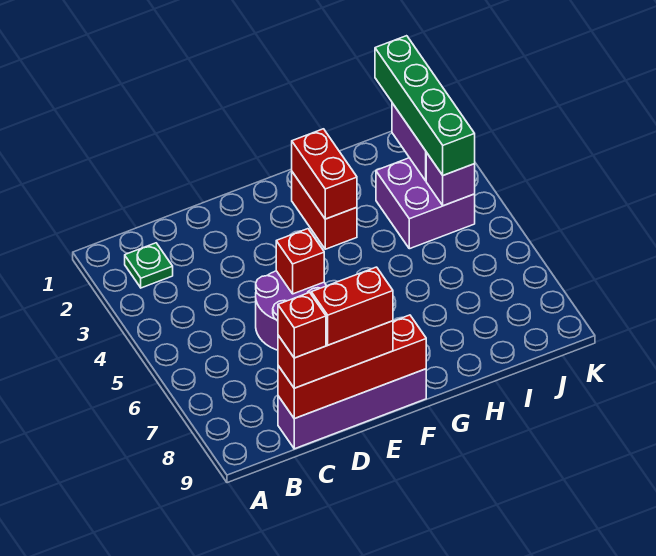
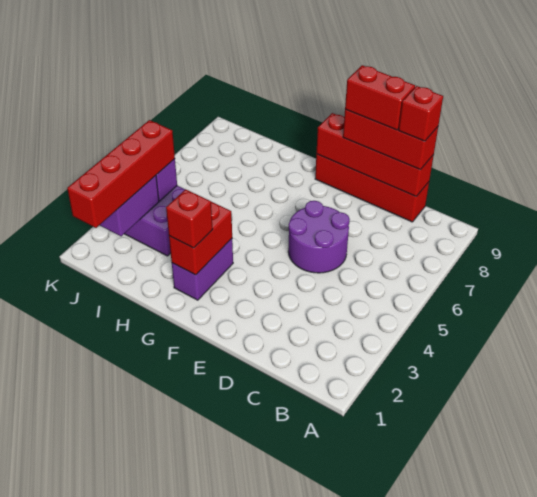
green 1x1 plate [125,243,173,288] -> none
purple 1x4 brick [278,369,426,449] -> red 1x4 brick [315,154,429,222]
red 1x1 brick [276,229,324,294] -> red 1x1 brick moved to [166,189,213,248]
red 1x2 brick [292,172,357,249] -> purple 1x2 brick [172,239,233,300]
green 1x4 brick [375,36,475,175] -> red 1x4 brick [67,120,175,228]

